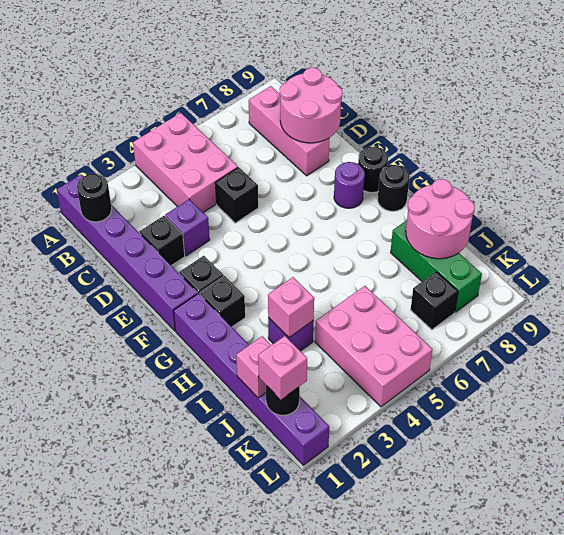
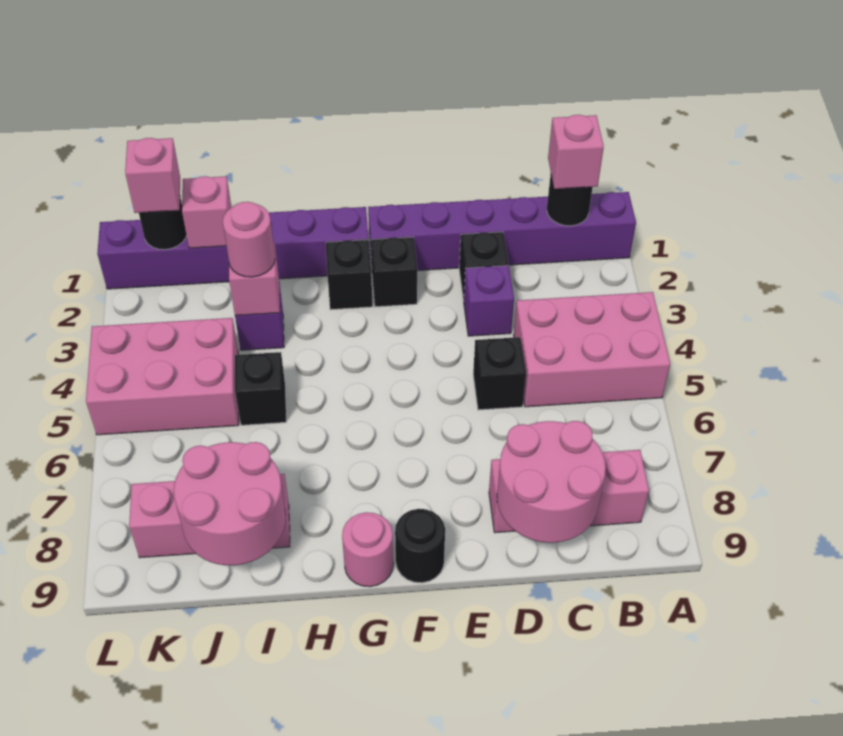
none -> pink 1x1 brick [548,115,604,189]
purple 1x1 round brick [334,162,365,208] -> none
black 1x1 round brick [378,165,409,211] -> pink 1x1 round brick [342,512,393,587]
none -> pink 1x1 round brick [223,202,275,277]
green 1x3 brick [391,220,482,312] -> pink 1x3 brick [129,474,290,558]
black 1x1 brick [411,272,458,330] -> black 1x1 brick moved to [235,352,286,425]

